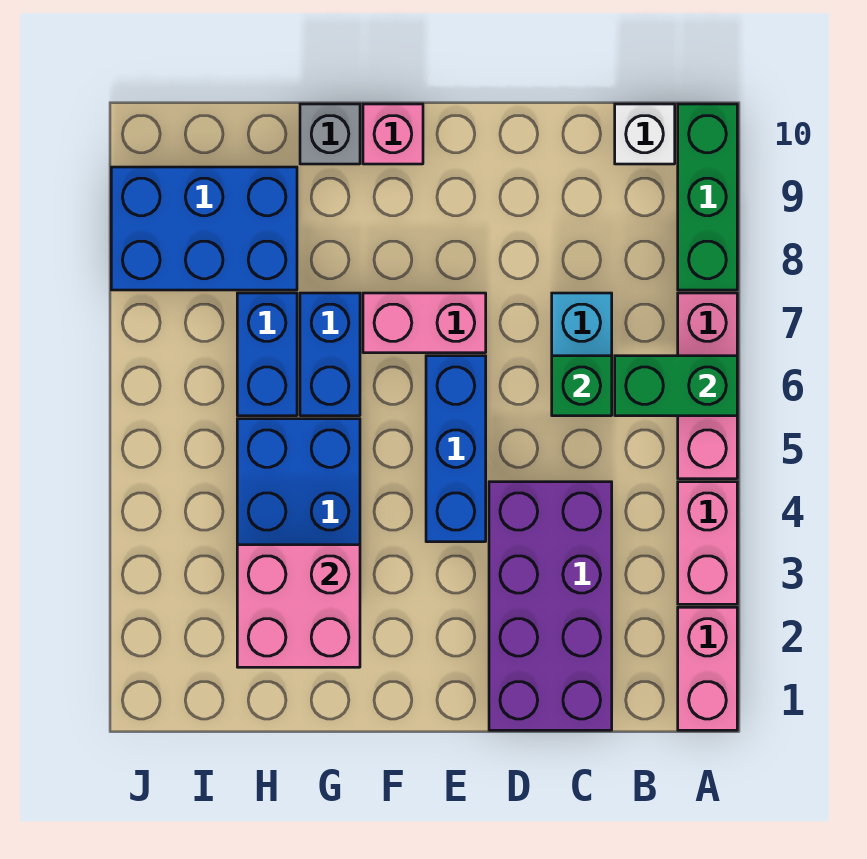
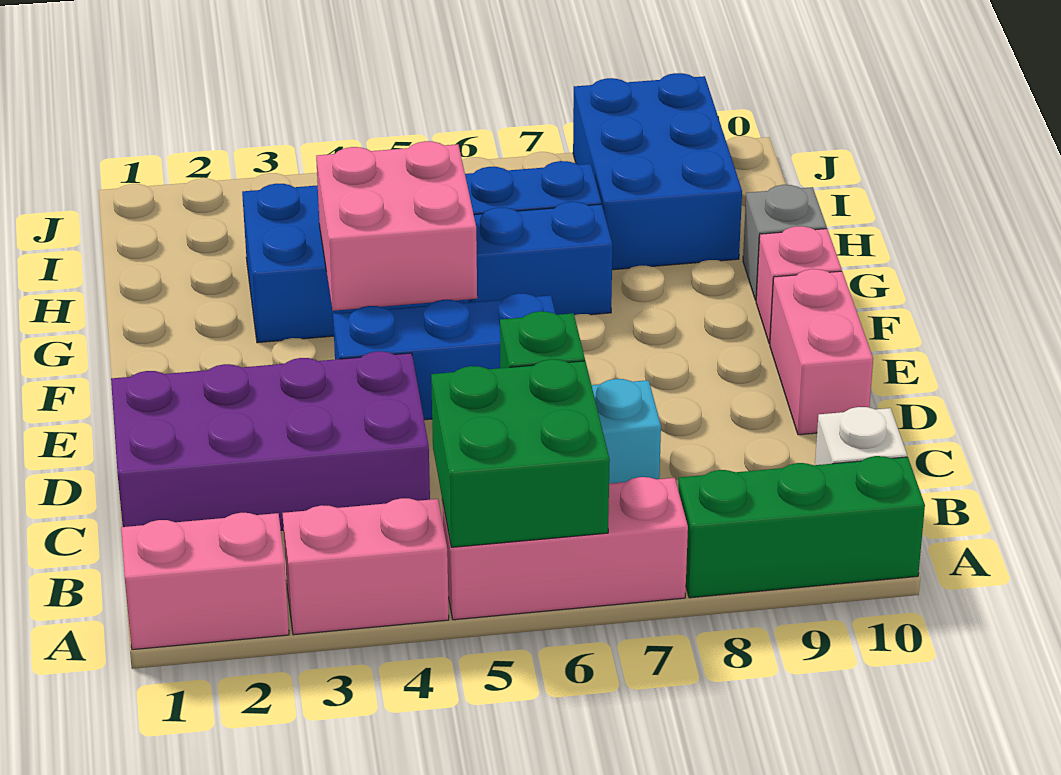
green 1x2 brick [615,356,737,416] -> green 2x2 brick [431,359,610,547]
pink 1x2 brick [363,293,486,353] -> pink 1x2 brick moved to [770,269,873,435]
pink 2x2 brick [237,545,360,667] -> pink 2x2 brick moved to [316,141,477,311]

